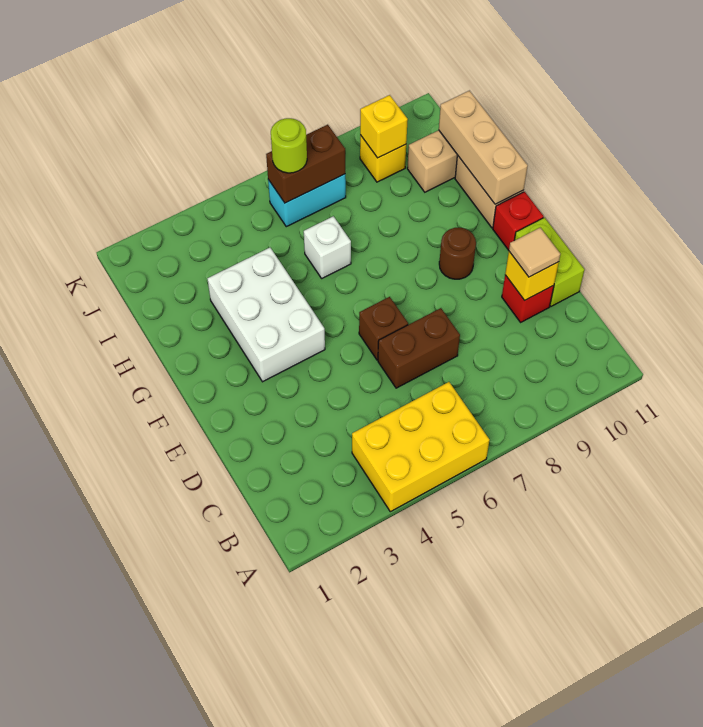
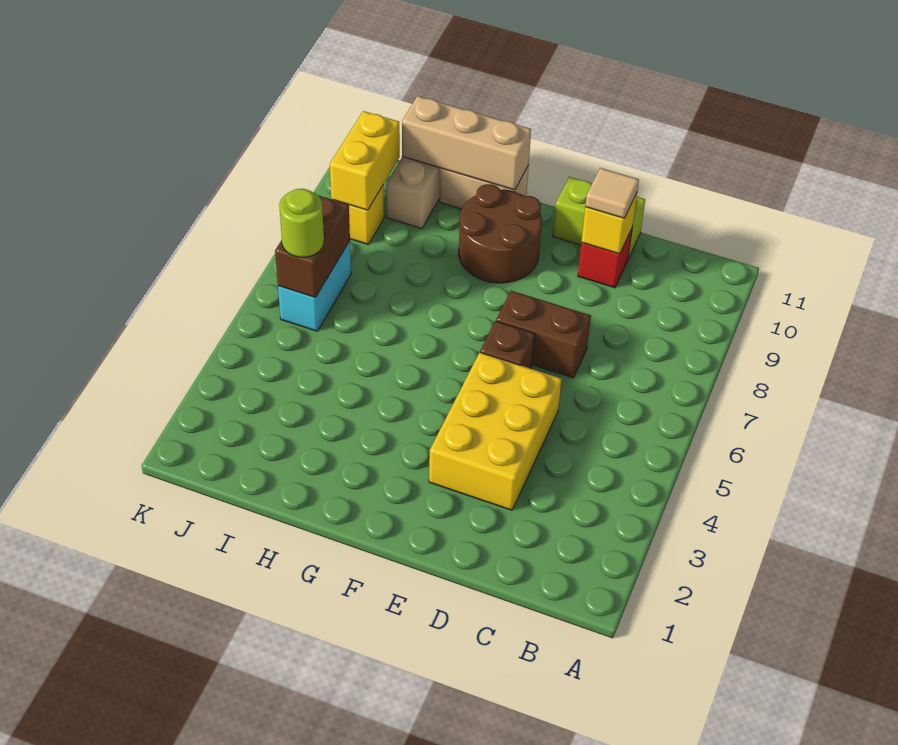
yellow 2x3 brick [352,382,490,512] -> yellow 2x3 brick moved to [429,353,562,510]
brown 1x2 brick [378,308,460,388] -> brown 1x2 brick turned to [496,291,591,378]
white 2x3 brick [207,248,325,382] -> none
brown 1x1 round brick [439,228,476,279] -> brown 2x2 round brick [459,184,542,283]
red 1x1 brick [493,192,544,250] -> none
white 1x1 brick [304,216,351,278] -> none
yellow 1x1 brick [360,95,408,158] -> yellow 1x2 brick [330,111,400,210]

